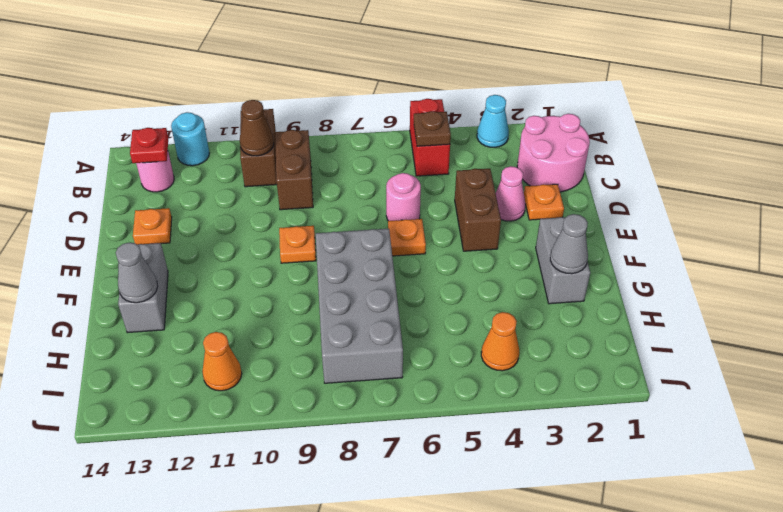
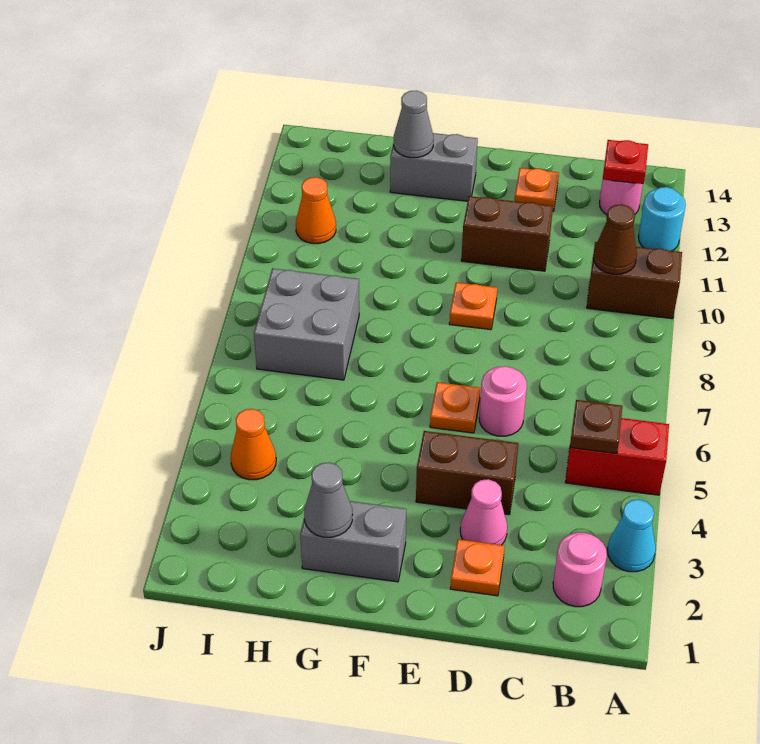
pink 2x2 round brick [517,114,590,192] -> pink 1x1 round brick [553,533,607,607]
brown 1x2 brick [275,130,313,210] -> brown 1x2 brick moved to [461,196,553,271]
grey 2x4 brick [316,229,403,383] -> grey 2x2 brick [254,268,359,380]

